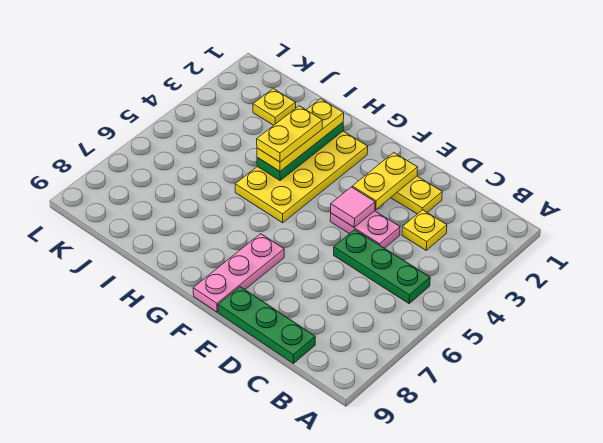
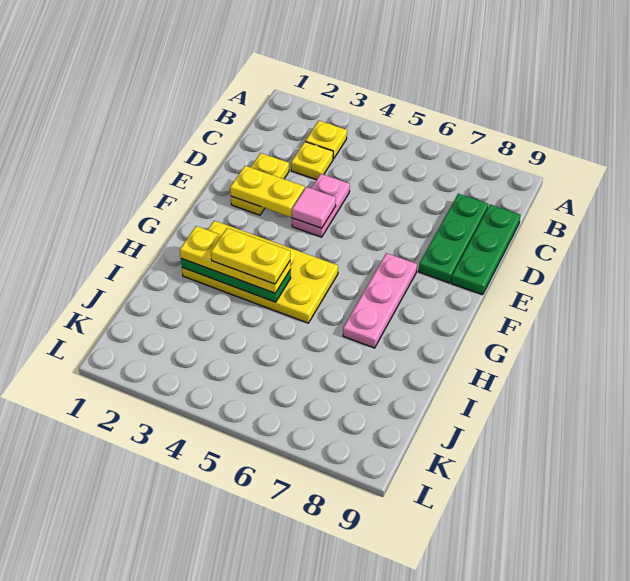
green 1x3 plate [334,230,430,304] -> green 1x3 plate moved to [419,194,488,283]
pink 1x3 plate [193,234,284,312] -> pink 1x3 plate turned to [343,253,417,348]
yellow 1x1 plate [253,89,296,125] -> yellow 1x1 plate moved to [305,121,347,159]

